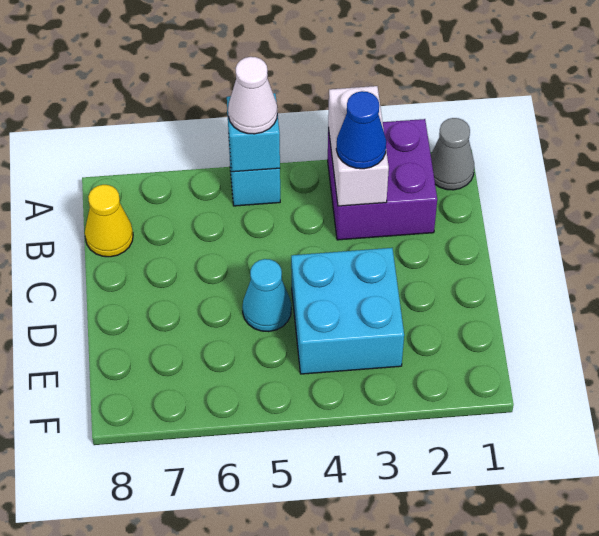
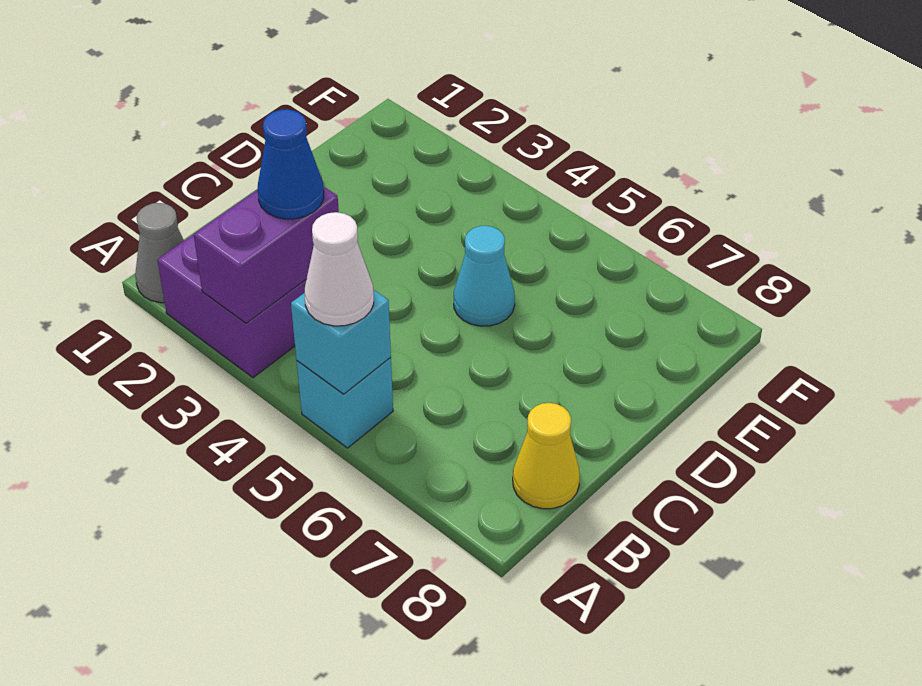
white 1x2 brick [328,86,389,206] -> purple 1x2 brick [194,186,339,323]
cyan 2x2 brick [291,248,404,374] -> none

